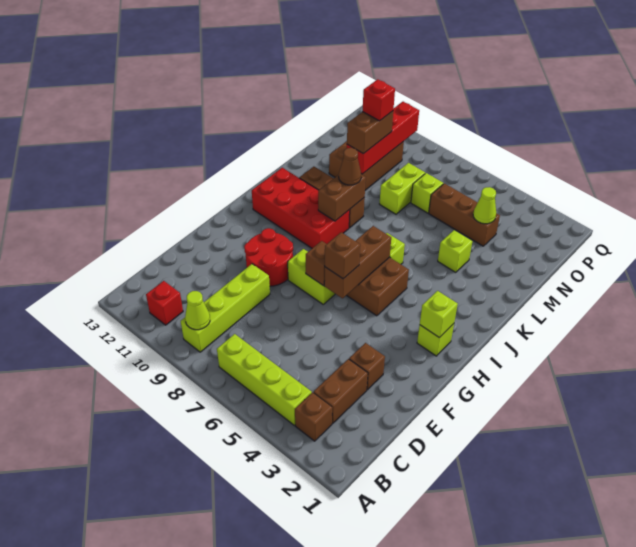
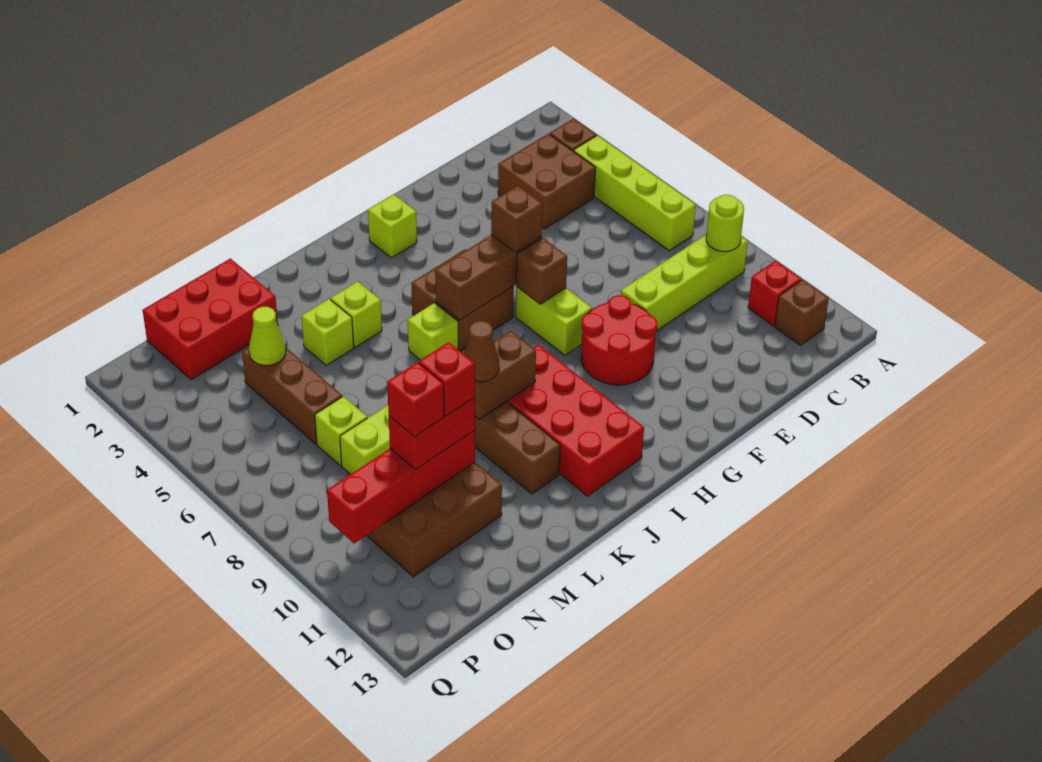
lime 1x1 cone [185,291,210,330] -> lime 1x1 round brick [706,195,744,252]
brown 1x2 brick [314,359,368,423] -> brown 2x2 brick [498,134,596,229]
brown 1x1 brick [349,343,385,390] -> brown 1x1 brick moved to [775,280,829,345]
lime 1x1 brick [420,291,458,337] -> lime 1x1 brick moved to [331,281,382,347]
none -> red 2x3 brick [143,258,278,380]
brown 1x2 brick [347,111,393,154] -> red 1x2 brick [389,397,475,470]
none -> red 1x1 brick [419,342,475,416]

